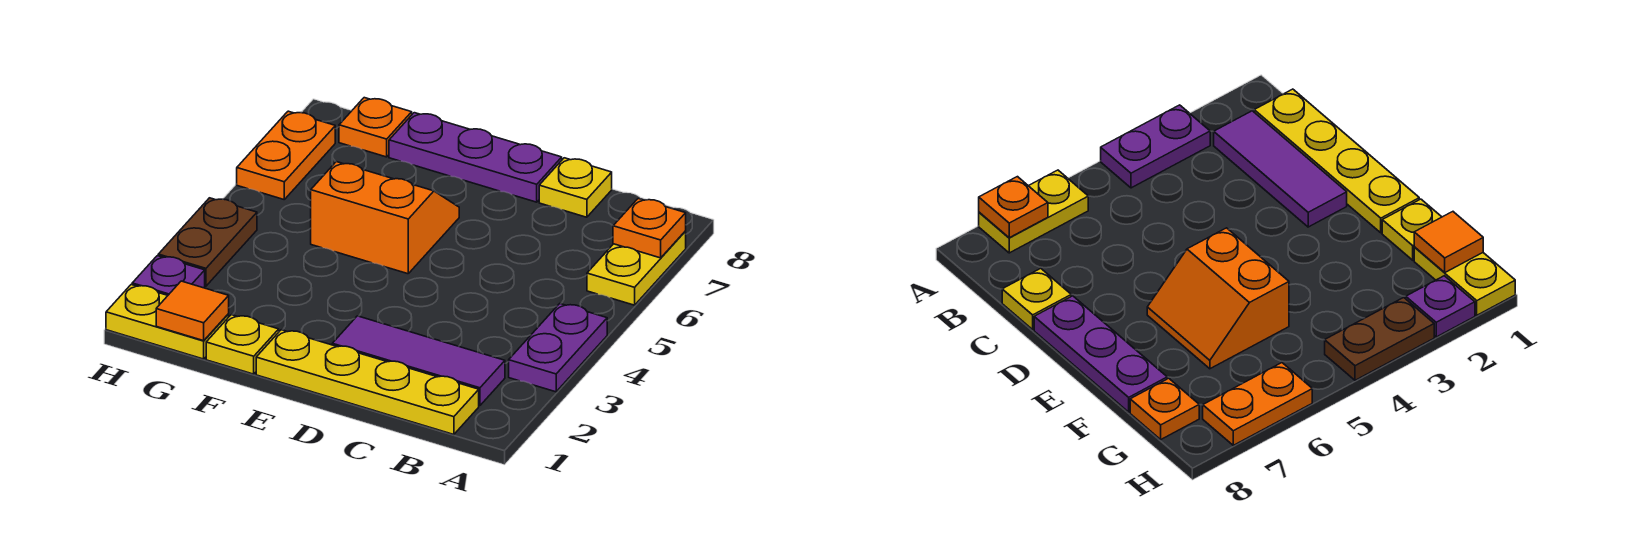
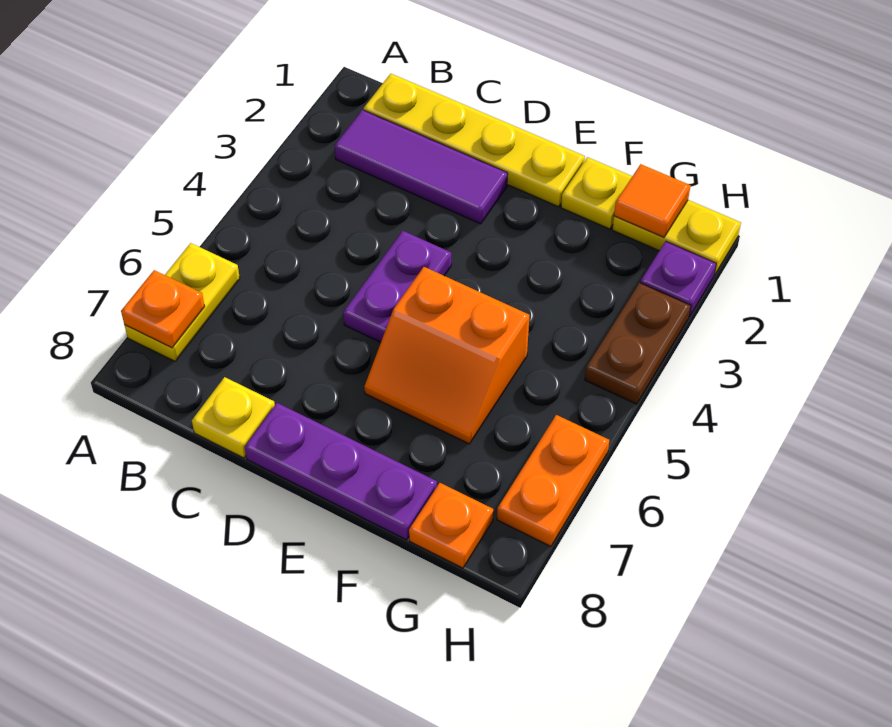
purple 1x2 plate [509,304,607,392] -> purple 1x2 plate moved to [343,231,451,342]

